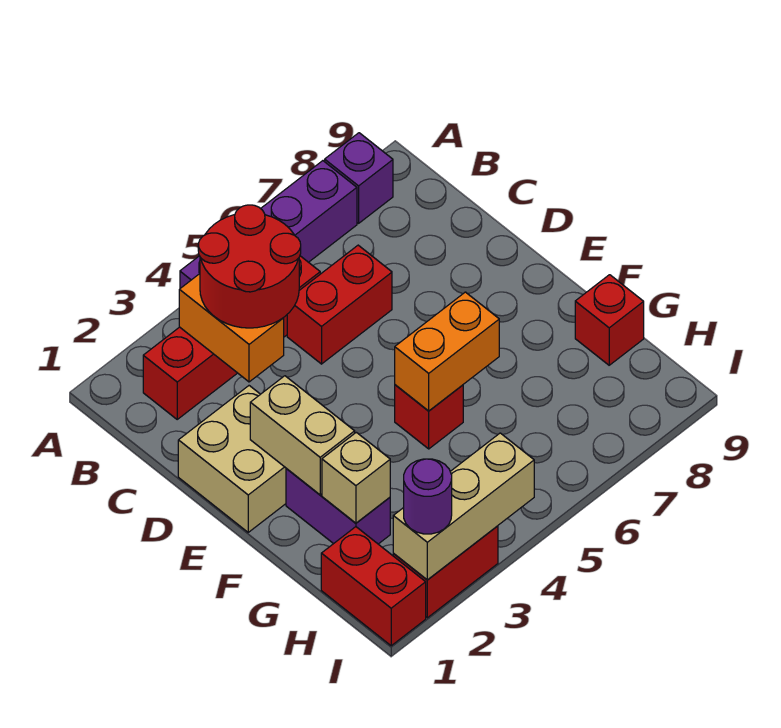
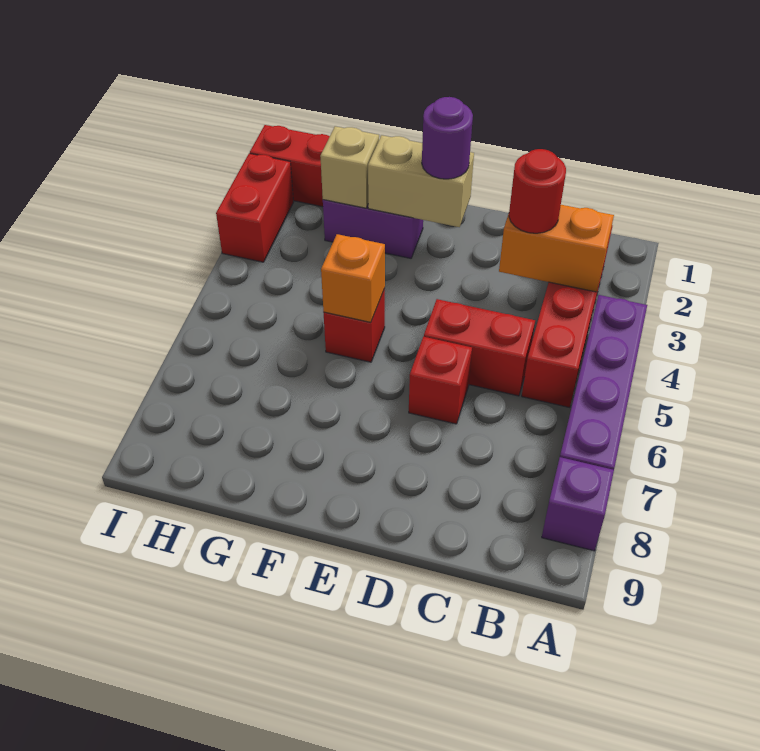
red 2x2 round brick [198,205,301,328] -> red 1x1 round brick [509,149,566,233]
red 1x2 brick [287,245,392,364] -> red 1x2 brick turned to [424,299,535,396]
tan 2x2 brick [178,386,286,532] -> none
orange 1x2 brick [395,292,499,411] -> orange 1x1 brick [321,234,385,322]
red 1x1 brick [575,275,644,365] -> red 1x1 brick moved to [409,337,472,424]
tan 1x3 brick [393,433,534,580] -> none
purple 1x1 round brick [404,459,452,534] -> purple 1x1 round brick moved to [422,97,473,179]

